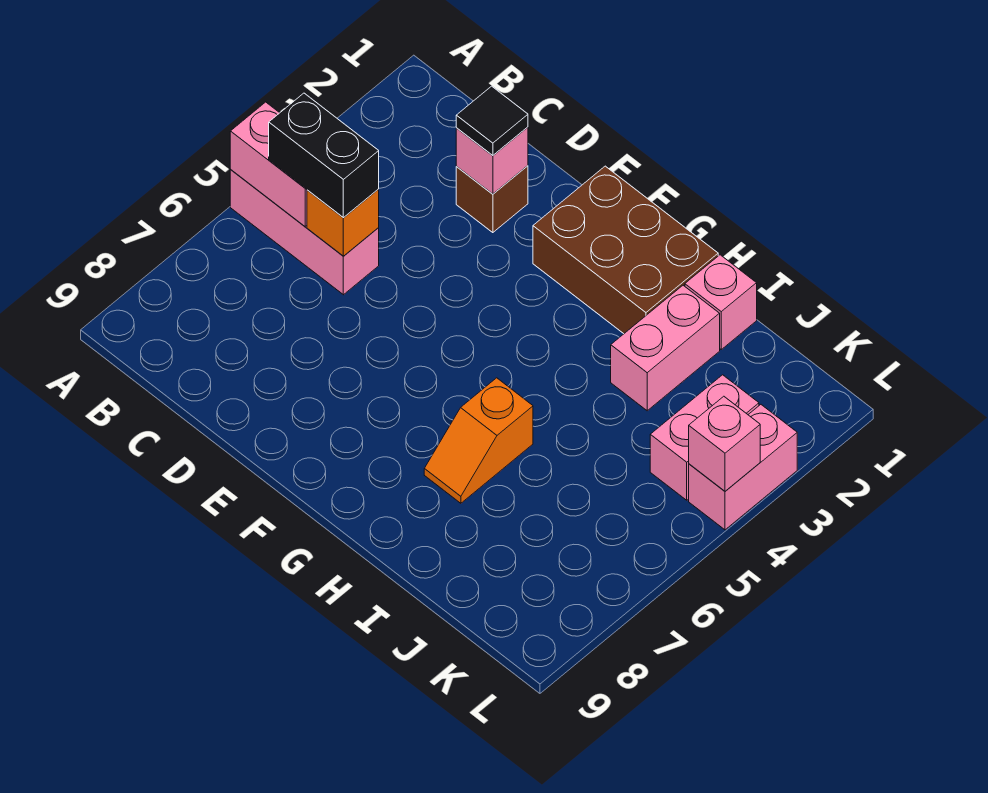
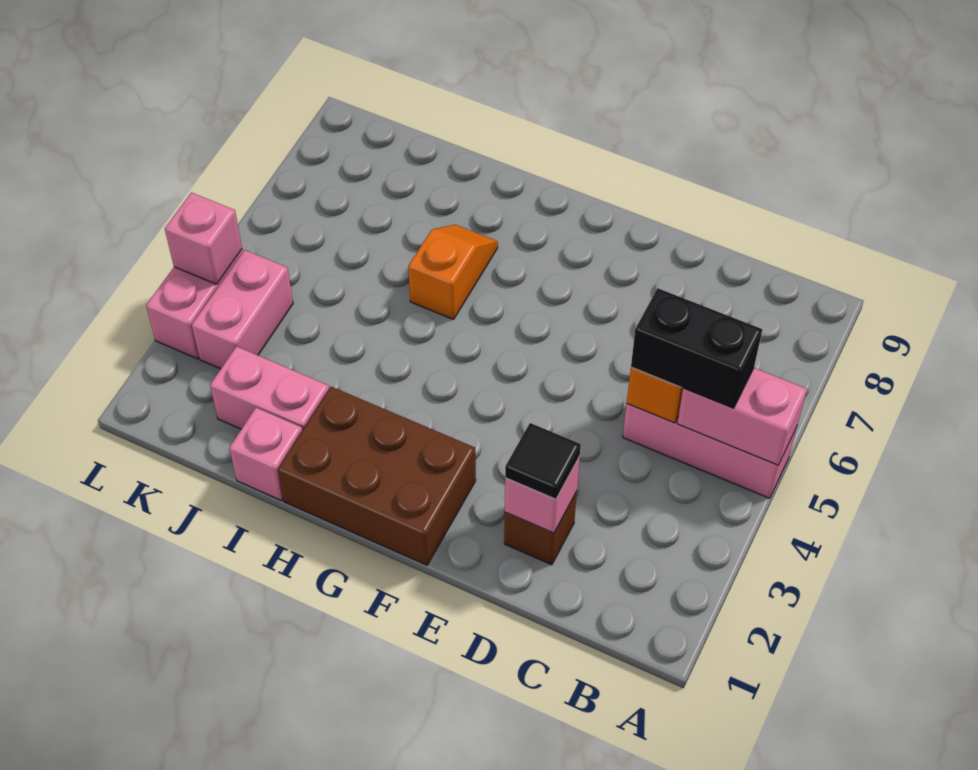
pink 1x2 brick [611,285,720,411] -> pink 1x2 brick turned to [210,346,329,430]

